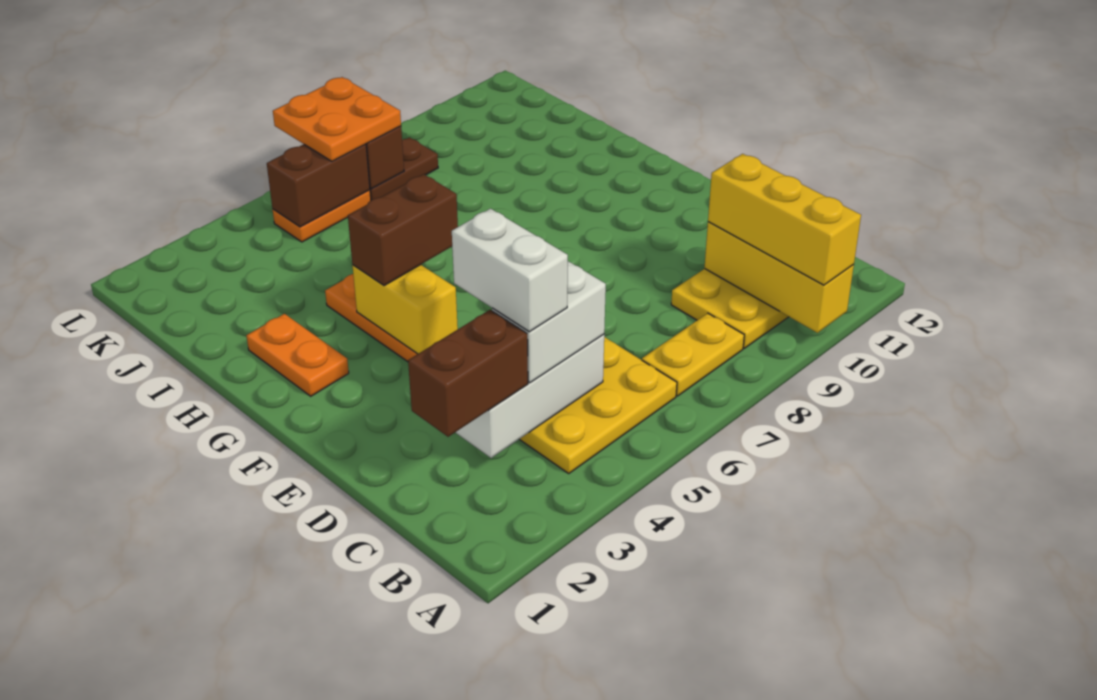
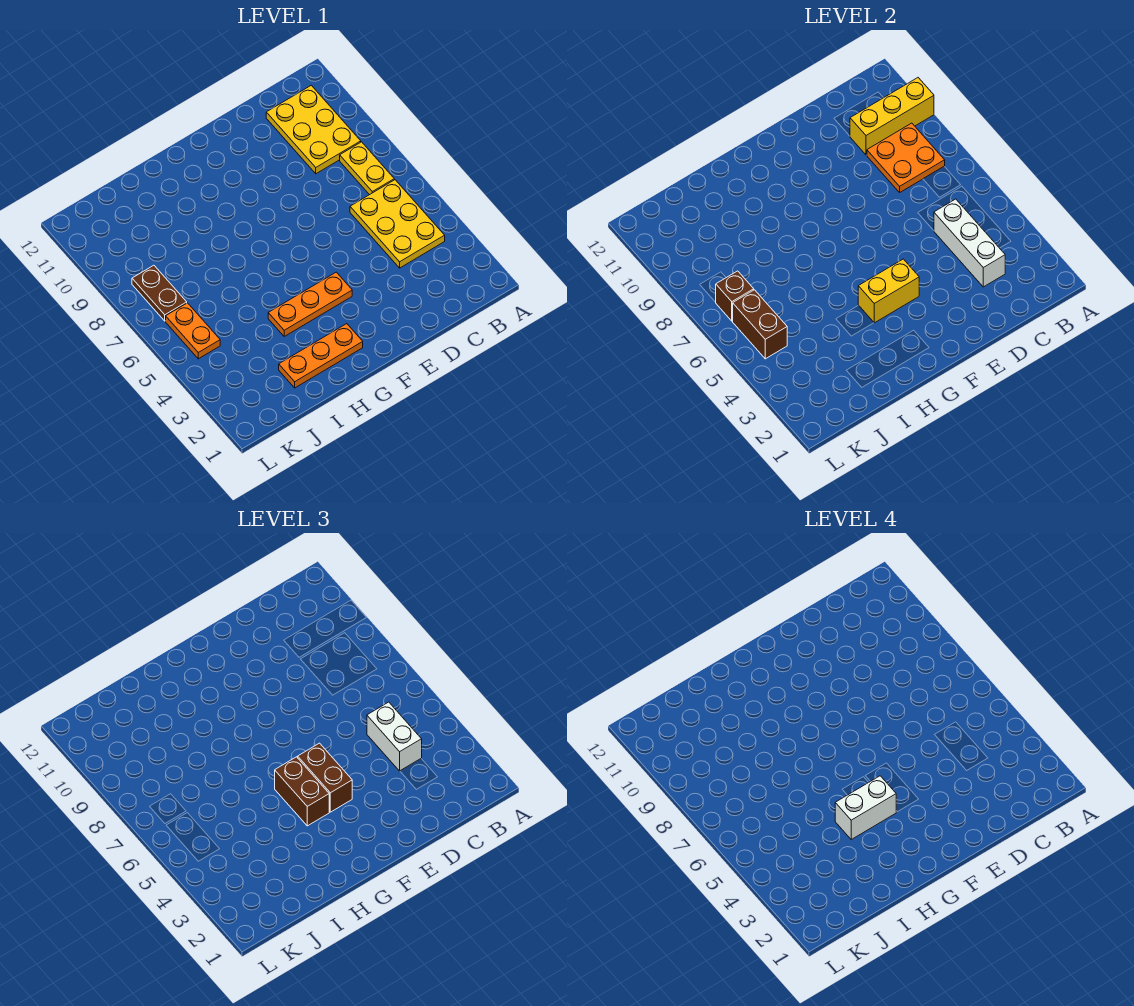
yellow 1x3 brick [708,154,861,285] -> none
brown 1x2 brick [408,310,528,437] -> brown 1x2 brick moved to [298,743,352,812]
white 1x2 brick [452,209,568,332] -> white 1x2 brick moved to [835,776,896,839]
orange 1x2 plate [246,314,349,396] -> orange 1x3 plate [279,324,363,388]
orange 2x2 plate [273,77,401,161] -> orange 2x2 plate moved to [867,123,945,192]

